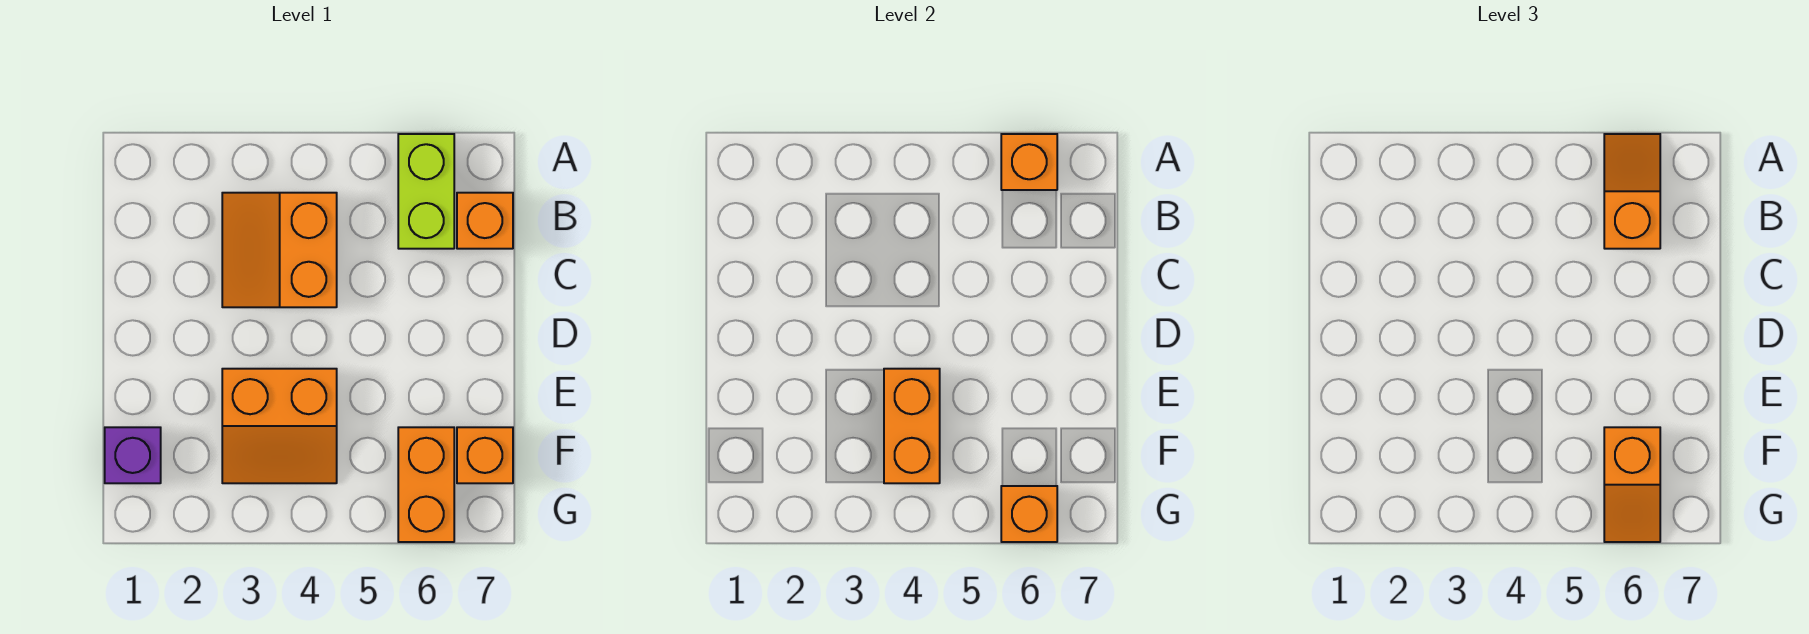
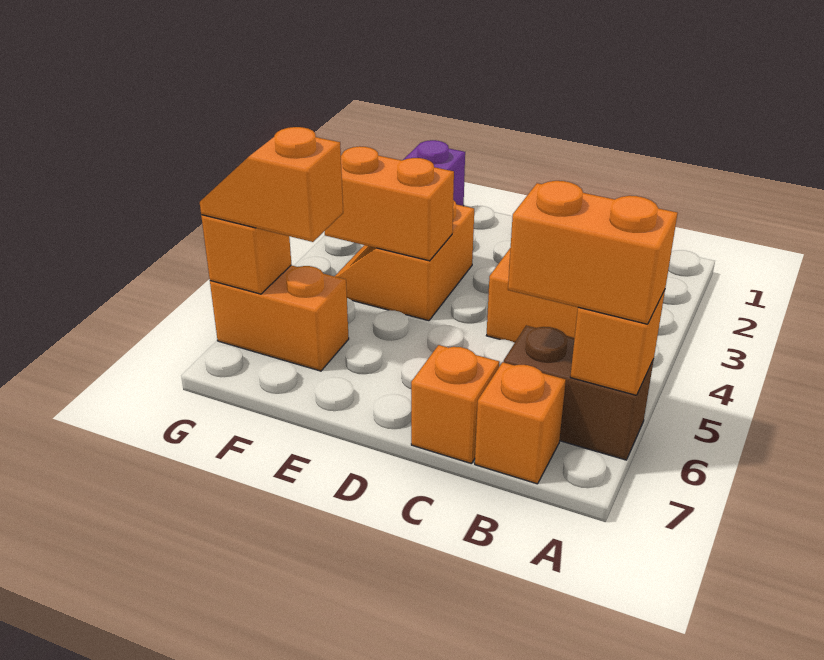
lime 1x2 brick [398,134,454,249] -> brown 1x2 brick [504,326,654,460]
orange 1x2 slope [1604,134,1660,249] -> orange 1x2 brick [508,181,678,324]
orange 1x1 brick [457,427,513,483] -> orange 1x1 brick moved to [411,345,499,464]

